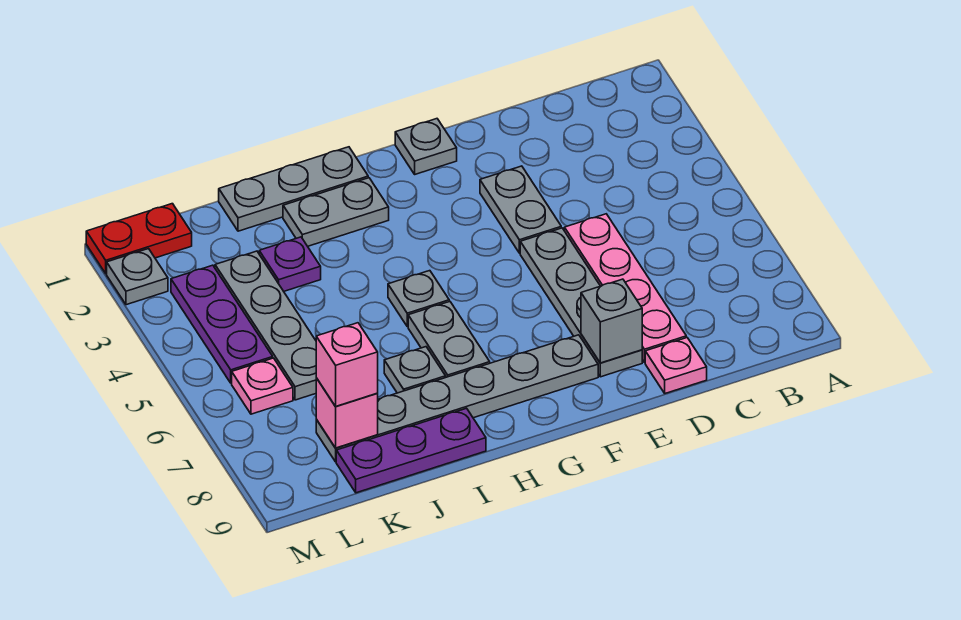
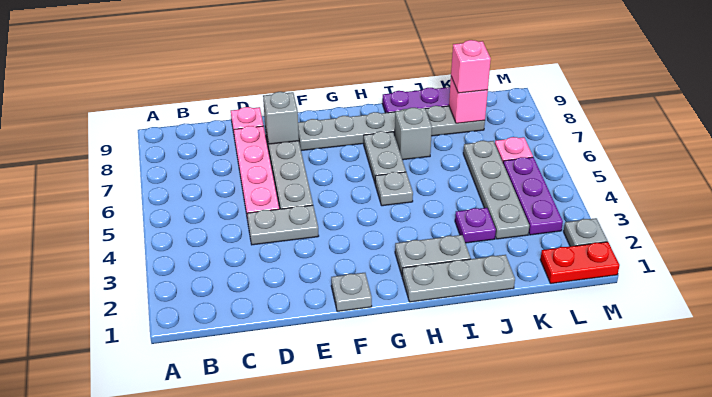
grey 1x2 plate [480,166,561,253] -> grey 1x2 plate turned to [247,205,319,245]
grey 1x1 plate [384,347,446,393] -> grey 1x1 brick [395,108,432,160]

